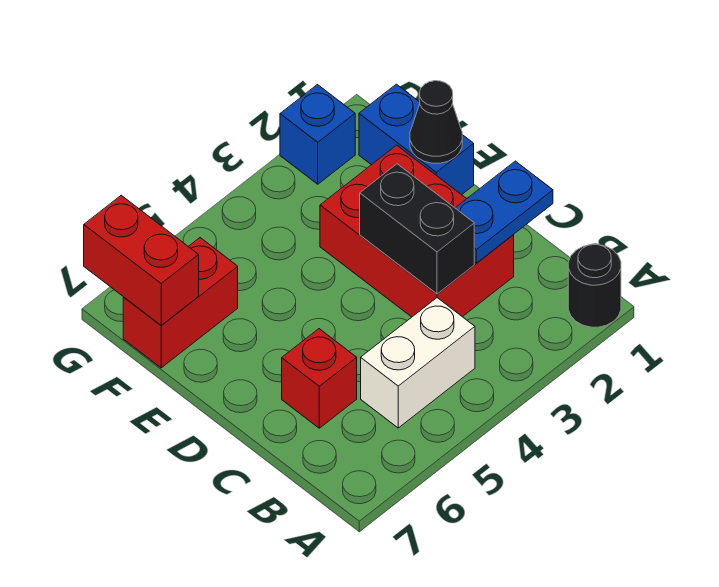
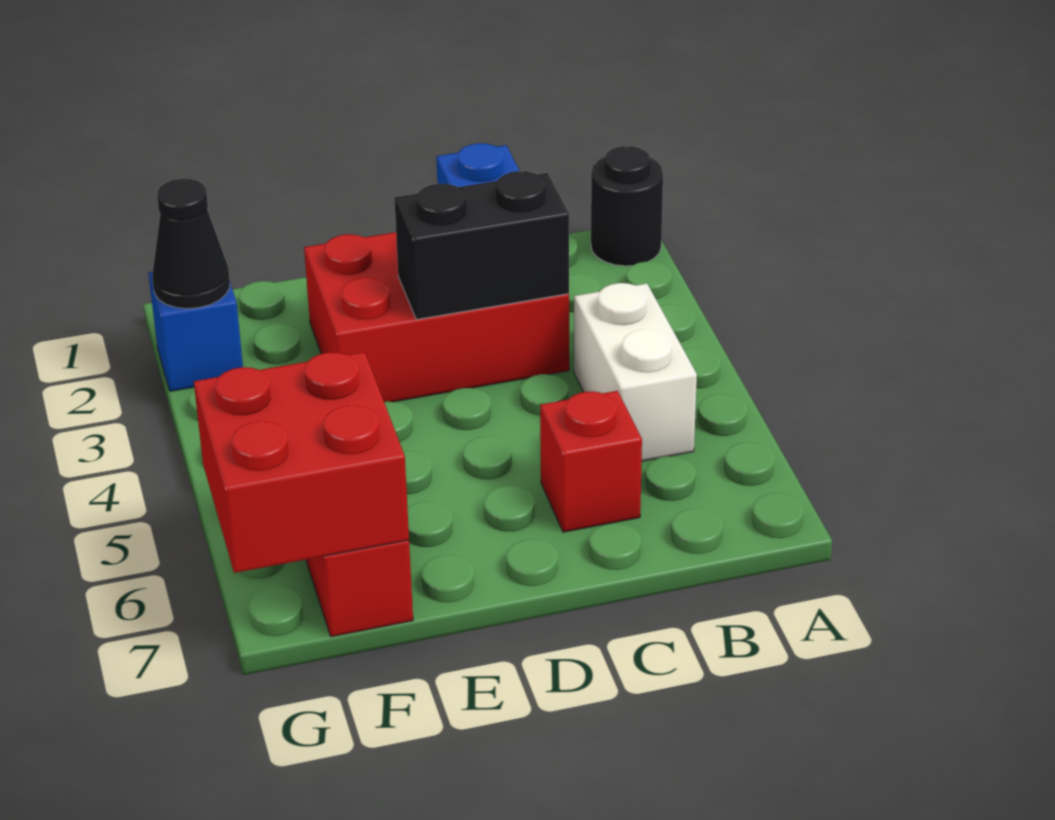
blue 1x2 brick [359,84,474,195] -> none
black 1x1 cone [410,81,462,163] -> black 1x1 cone moved to [153,179,230,309]
red 1x2 brick [84,195,199,325] -> red 2x2 brick [194,352,409,573]

